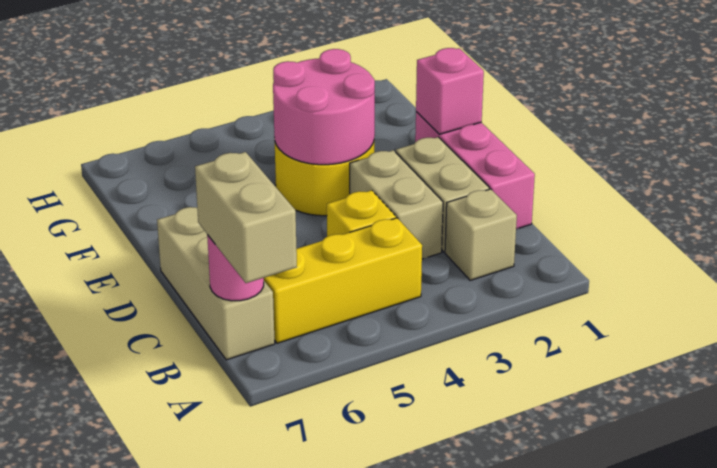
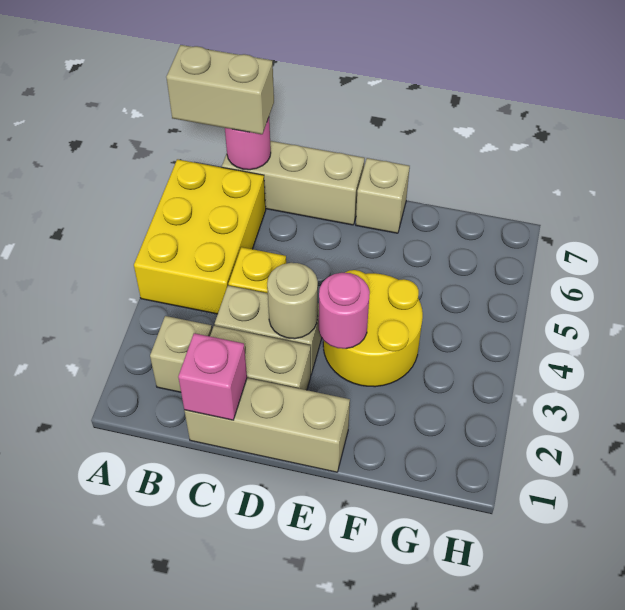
yellow 1x3 brick [264,218,422,343] -> yellow 2x3 brick [134,159,266,314]
pink 1x3 brick [415,112,535,229] -> tan 1x3 brick [184,378,350,472]
none -> tan 1x1 round brick [267,263,318,339]
pink 1x1 brick [416,48,484,134] -> pink 1x1 brick moved to [178,333,247,420]
pink 2x2 round brick [273,49,375,165] -> pink 1x1 round brick [319,273,370,349]
none -> tan 1x1 brick [356,158,410,233]

